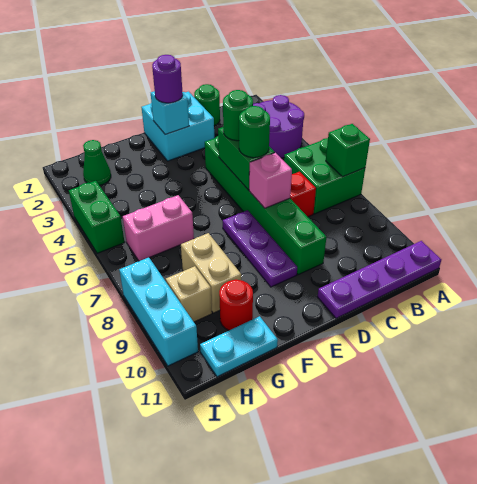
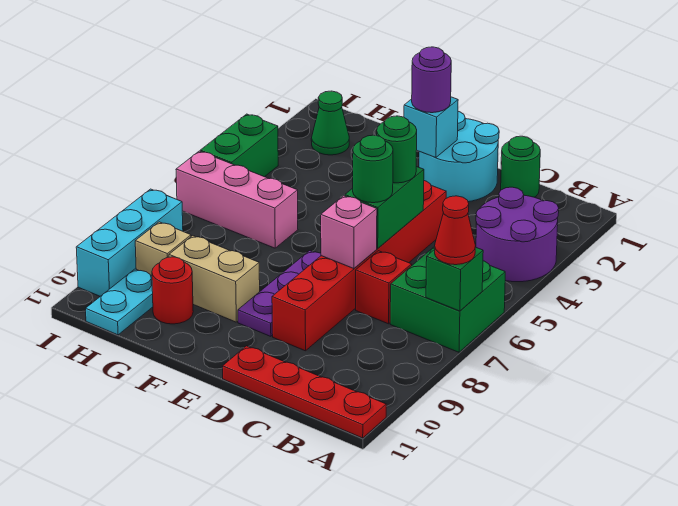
none -> red 1x1 cone [435,196,476,265]
purple 1x4 plate [318,241,441,318] -> red 1x4 plate [223,346,386,438]
cyan 2x2 brick [141,92,214,161] -> cyan 2x2 round brick [419,112,499,202]
green 1x6 brick [205,136,326,275] -> red 1x6 brick [272,181,446,351]
pink 1x2 brick [123,195,194,261] -> pink 1x3 brick [176,151,298,248]
tan 1x2 brick [181,233,241,313] -> tan 1x2 brick turned to [169,236,260,322]
cyan 1x2 plate [200,316,278,377] -> cyan 1x2 plate turned to [86,269,153,335]

